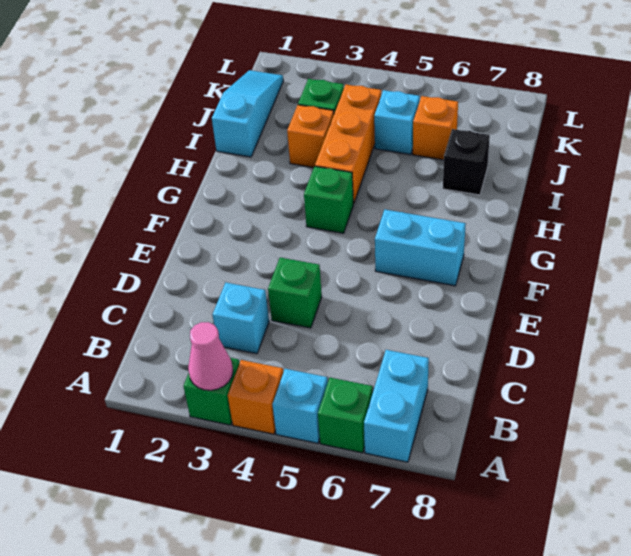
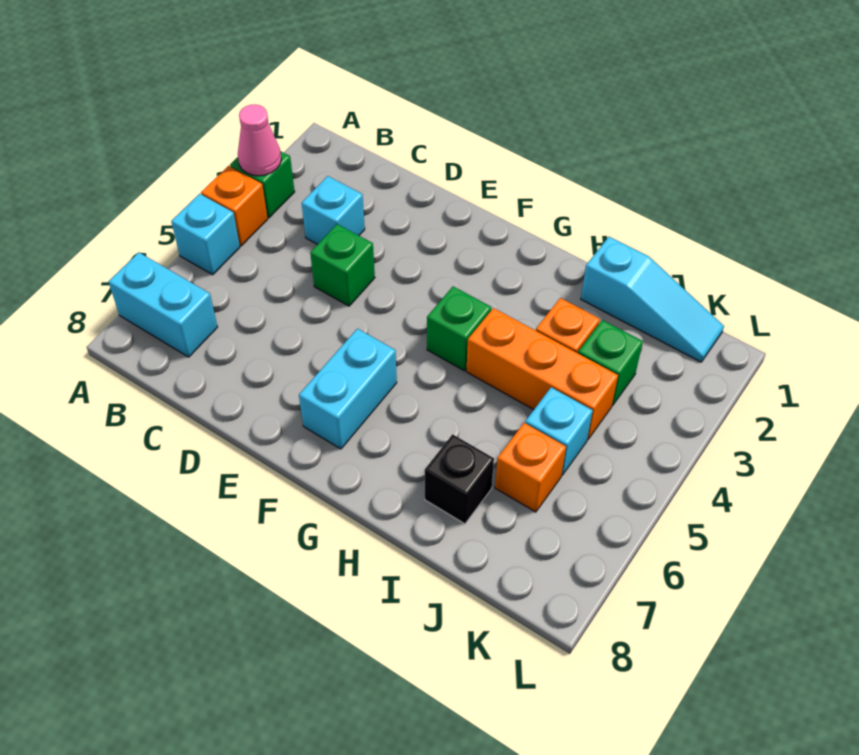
green 1x1 brick [318,378,373,453] -> none

